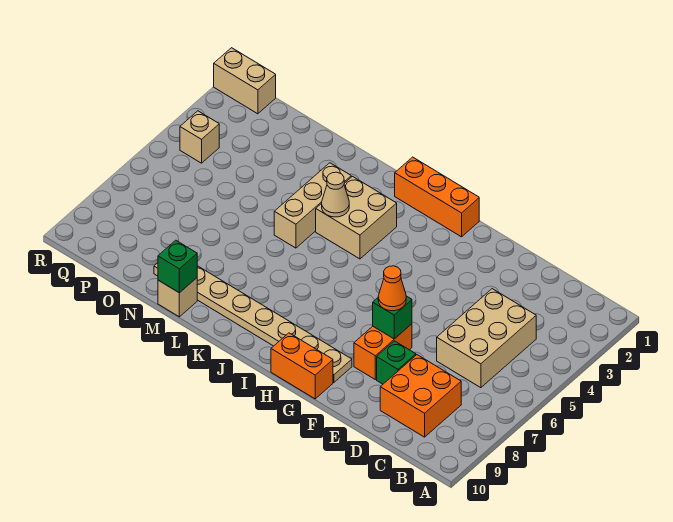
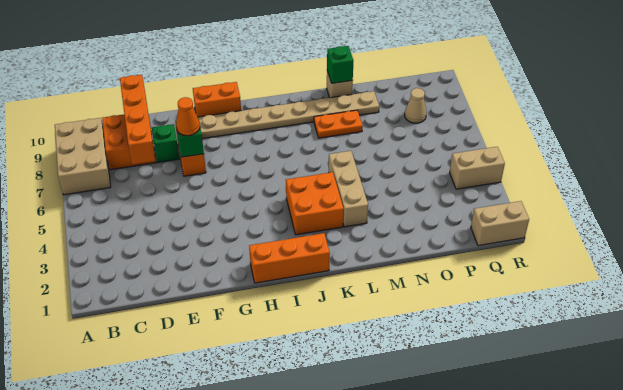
tan 2x3 brick [437,289,536,388] -> tan 2x3 brick moved to [55,118,111,195]
none -> orange 1x4 brick [120,75,155,165]
tan 2x2 brick [316,177,397,259] -> orange 2x2 brick [286,172,344,235]
tan 1x1 cone [322,172,349,217] -> tan 1x1 cone moved to [405,88,426,123]
none -> orange 1x2 plate [314,110,363,138]
tan 1x1 brick [180,111,219,163] -> tan 1x2 brick [450,147,505,189]

